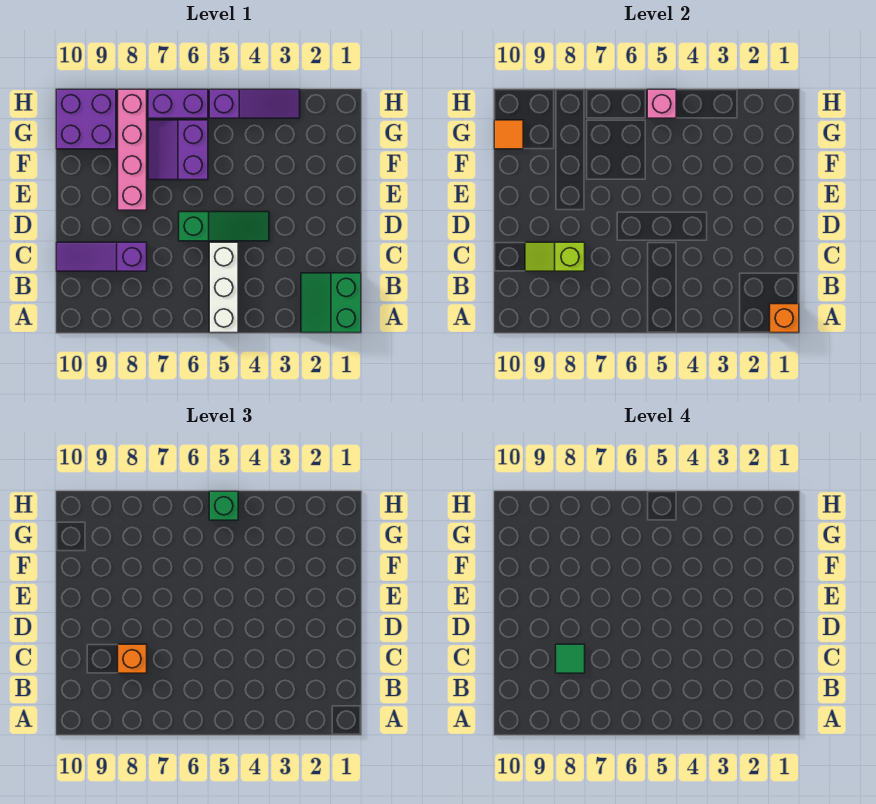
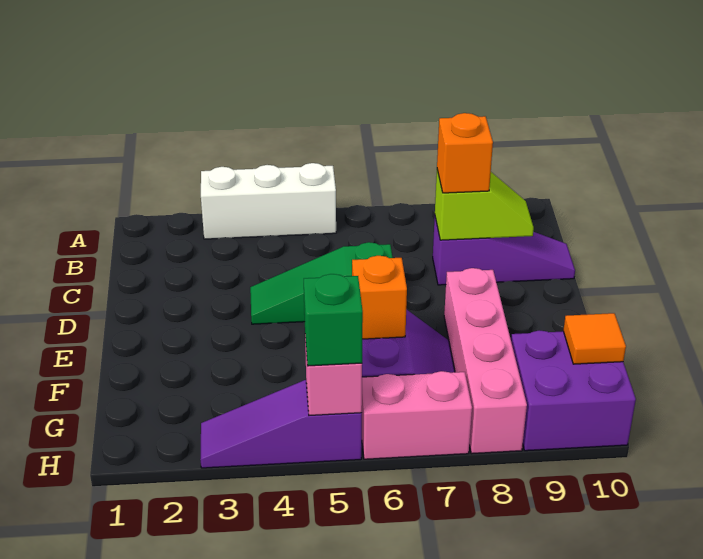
green 2x2 slope [301,273,361,333] -> none
orange 1x1 brick [770,304,799,333] -> orange 1x1 brick moved to [352,256,407,339]
white 1x3 brick [209,242,238,333] -> white 1x3 brick turned to [201,163,336,239]
green 1x1 tile [556,644,585,673] -> none
purple 1x2 brick [148,89,208,118] -> pink 1x2 brick [362,371,472,459]

